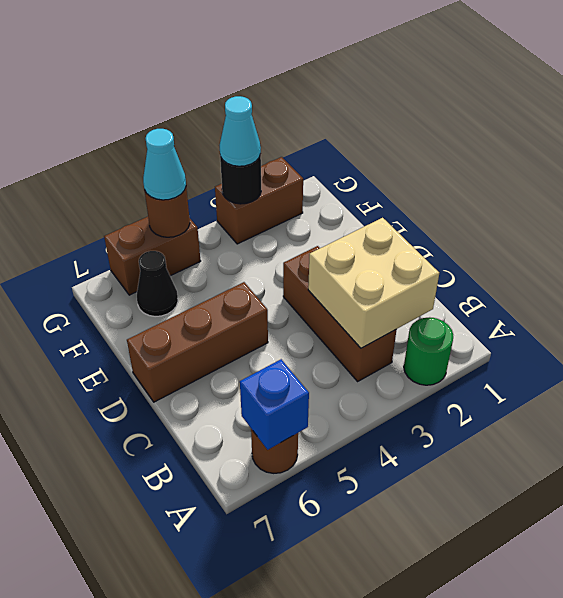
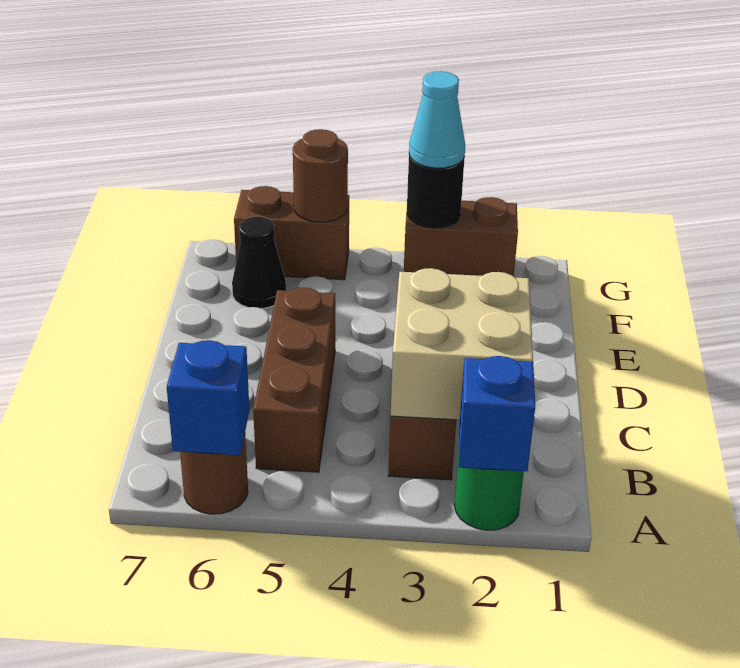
none -> blue 1x1 brick [459,356,535,471]
brown 1x3 brick [127,282,268,402] -> brown 1x3 brick turned to [253,288,335,472]
cyan 1x1 cone [143,129,186,200] -> none

